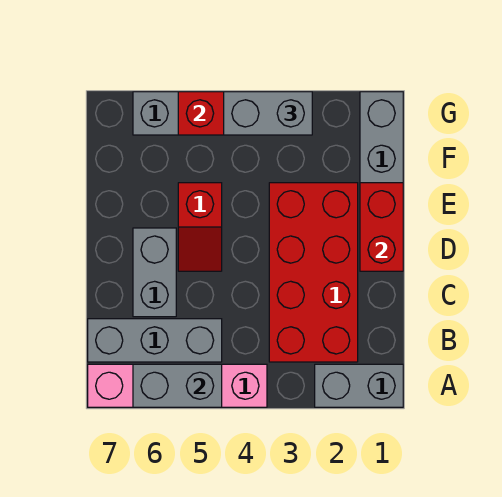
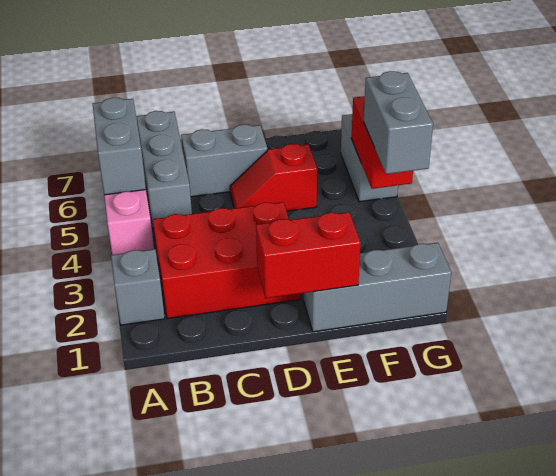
grey 1x2 brick [315,364,403,407] -> grey 1x1 brick [111,249,165,325]
red 2x4 brick [269,183,358,362] -> red 2x3 brick [153,202,301,319]

